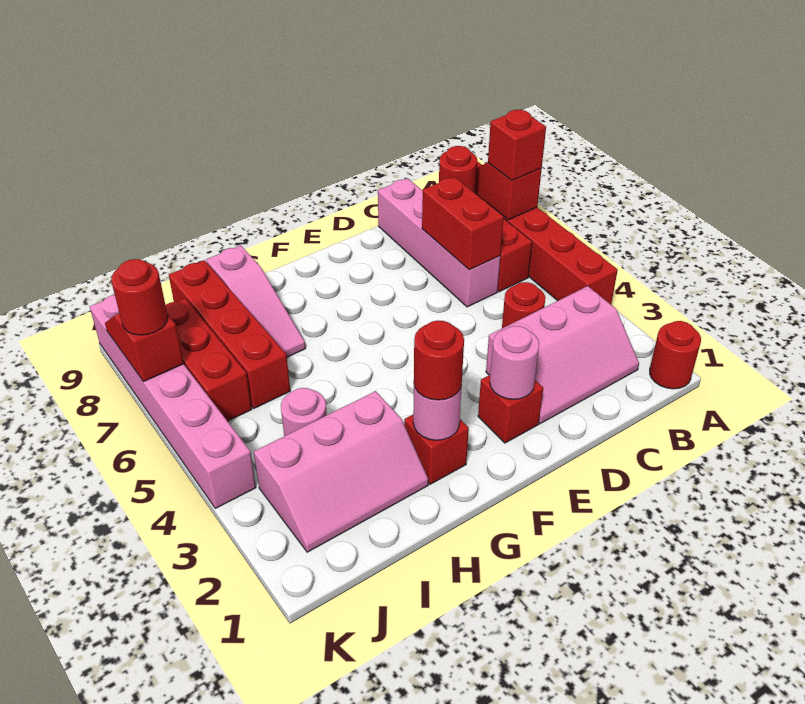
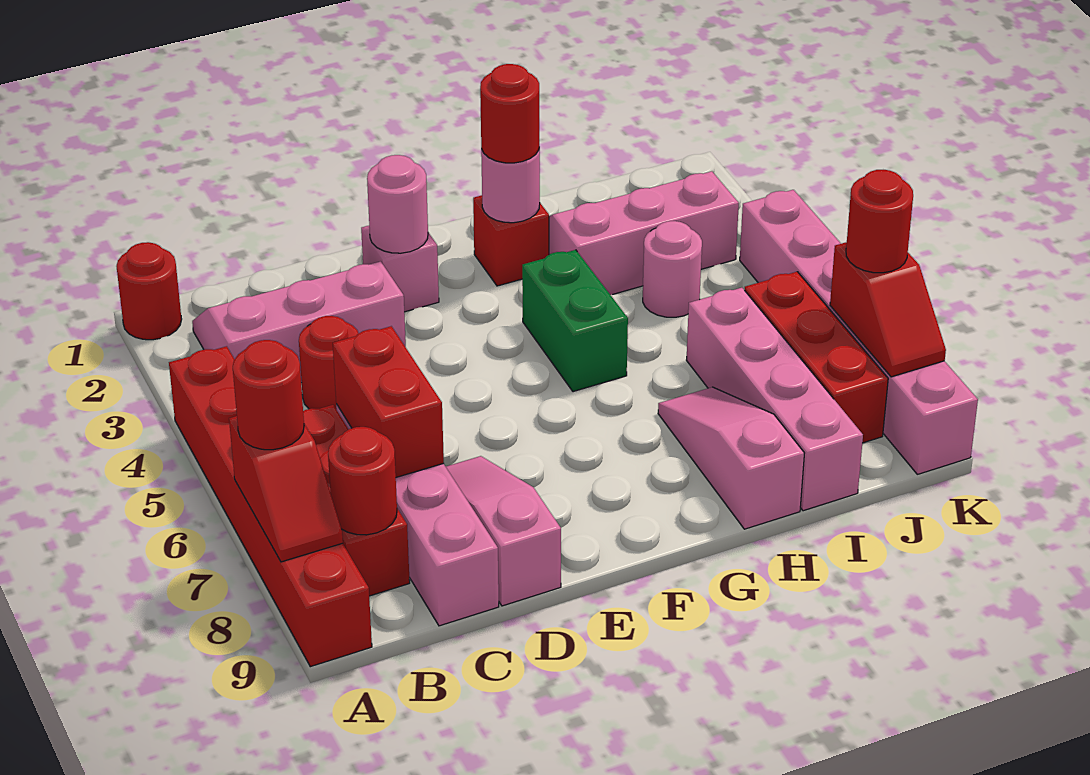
red 1x1 brick [488,109,546,180] -> red 1x1 round brick [233,340,304,450]
none -> pink 1x3 slope [446,456,561,606]
red 1x1 brick [478,375,543,443] -> pink 1x1 brick [361,226,439,312]
none -> green 1x2 brick [522,250,628,392]
red 1x4 brick [169,260,290,408] -> pink 1x4 brick [687,288,863,511]

